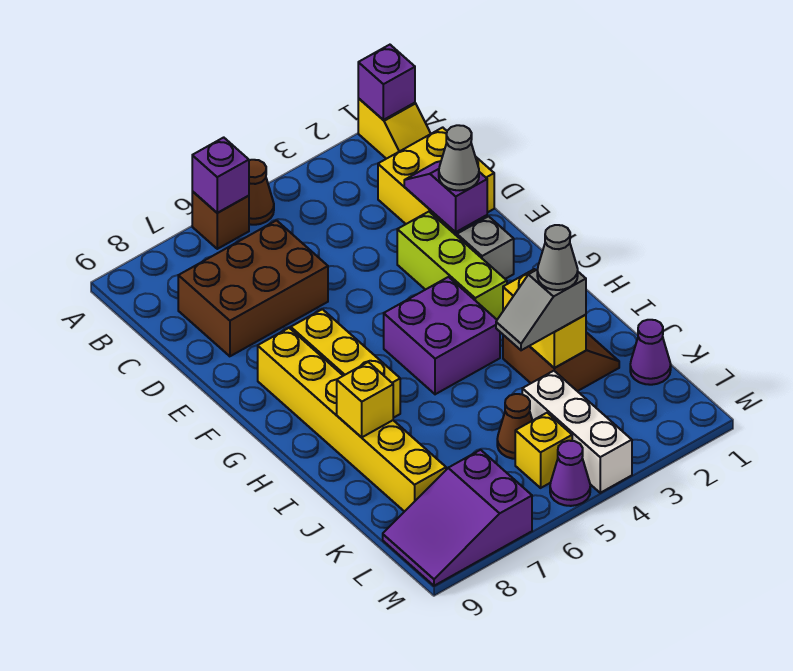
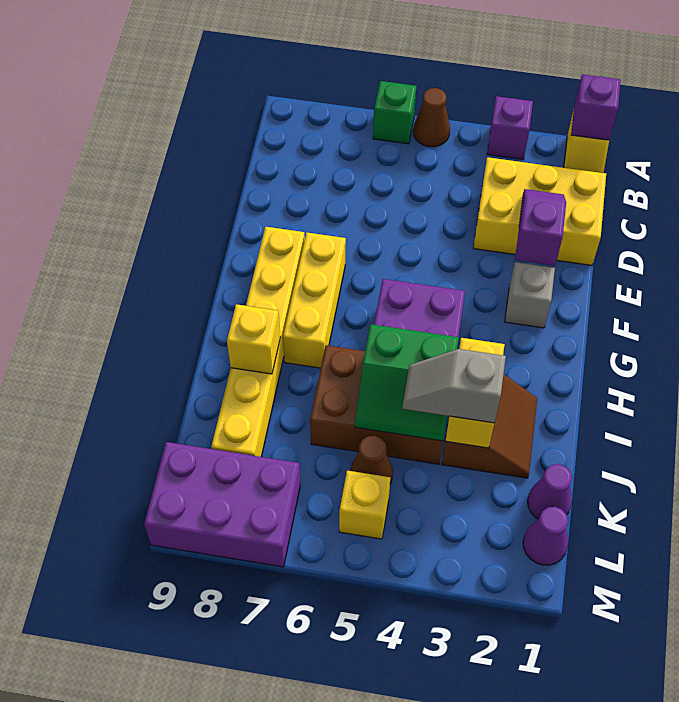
brown 1x1 brick [192,191,249,249] -> green 1x1 brick [373,81,416,144]
purple 1x1 brick [192,137,249,213] -> purple 1x1 brick moved to [487,96,533,159]
yellow 2x2 brick [378,127,494,232] -> yellow 2x3 brick [473,157,606,265]
brown 2x3 brick [178,220,328,356] -> brown 2x3 brick moved to [310,345,443,464]
grey 1x1 cone [439,125,479,190] -> none
lime 1x3 brick [397,212,507,319] -> none
none -> green 2x2 slope [355,324,459,441]
grey 1x1 cone [537,225,578,290] -> none
white 1x3 brick [522,371,632,493] -> none
purple 2x3 slope [383,450,532,586] -> purple 2x3 brick [144,442,300,567]
purple 1x1 cone [550,441,590,506] -> purple 1x1 cone moved to [523,507,568,565]

